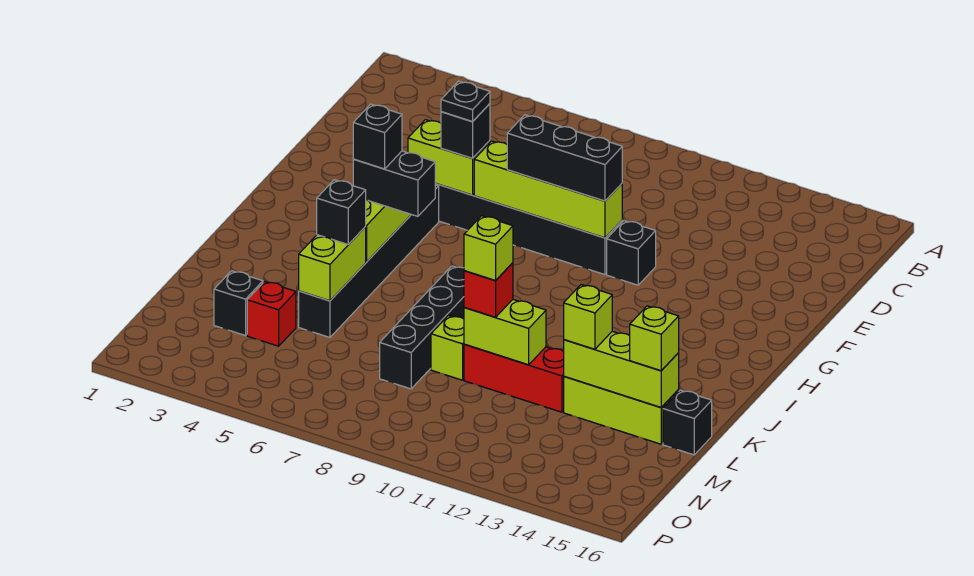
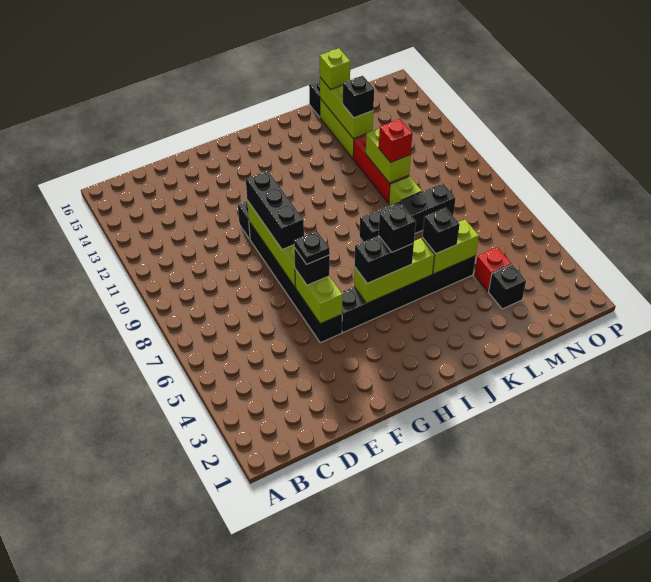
black 1x2 brick [353,151,436,216] -> black 1x2 brick turned to [355,236,414,283]
lime 1x1 brick [464,216,513,280] -> none
lime 1x1 brick [564,285,612,349] -> black 1x1 brick [343,76,374,118]

